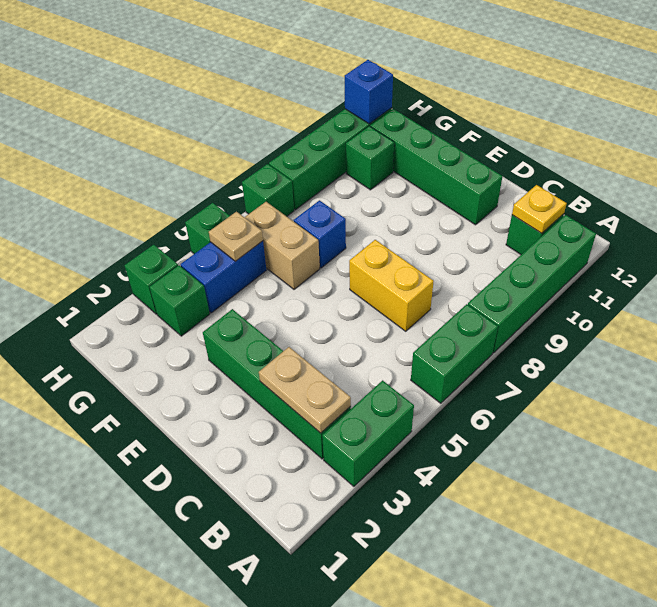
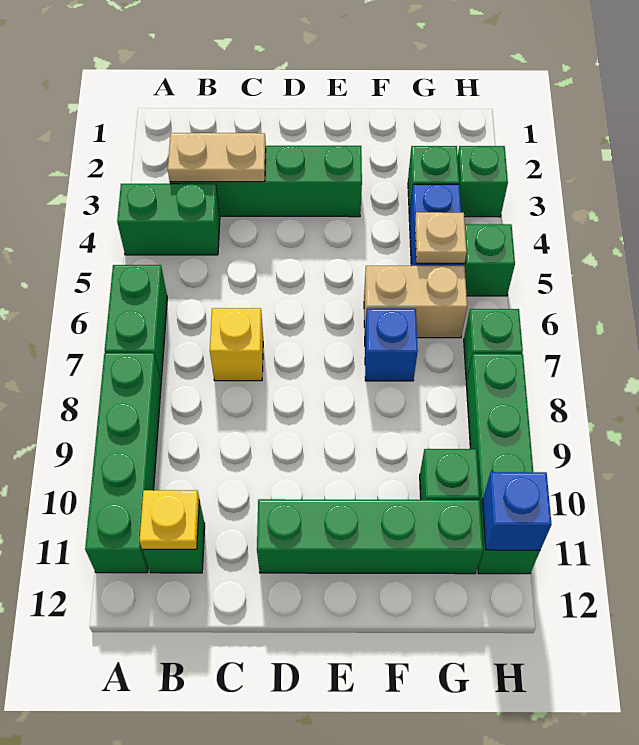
green 1x2 brick [322,380,414,486] -> green 1x2 brick turned to [117,184,220,255]
yellow 1x2 brick [349,240,434,331] -> yellow 1x1 brick [210,308,263,381]

